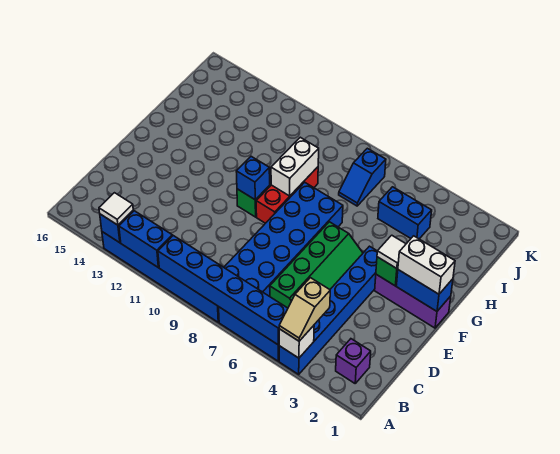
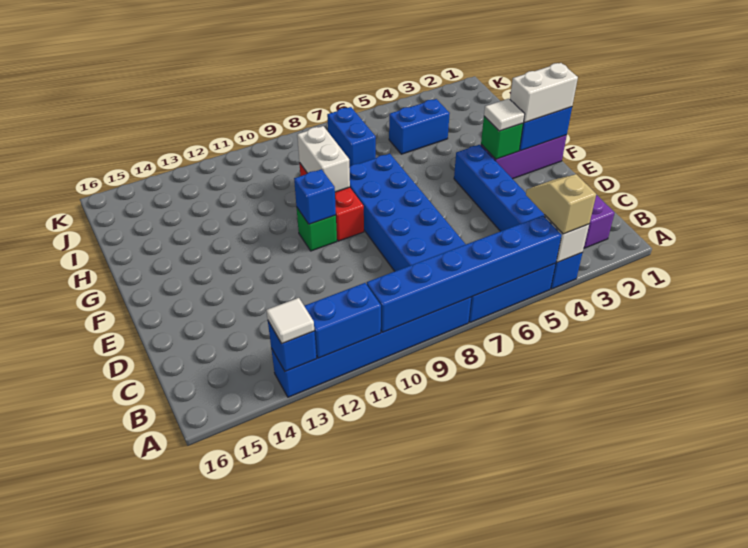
tan 1x2 slope [279,278,330,341] -> tan 1x2 slope turned to [526,174,596,234]
green 2x4 slope [270,222,363,308] -> none
blue 1x2 slope [339,148,386,206] -> blue 1x2 brick [327,107,376,167]

